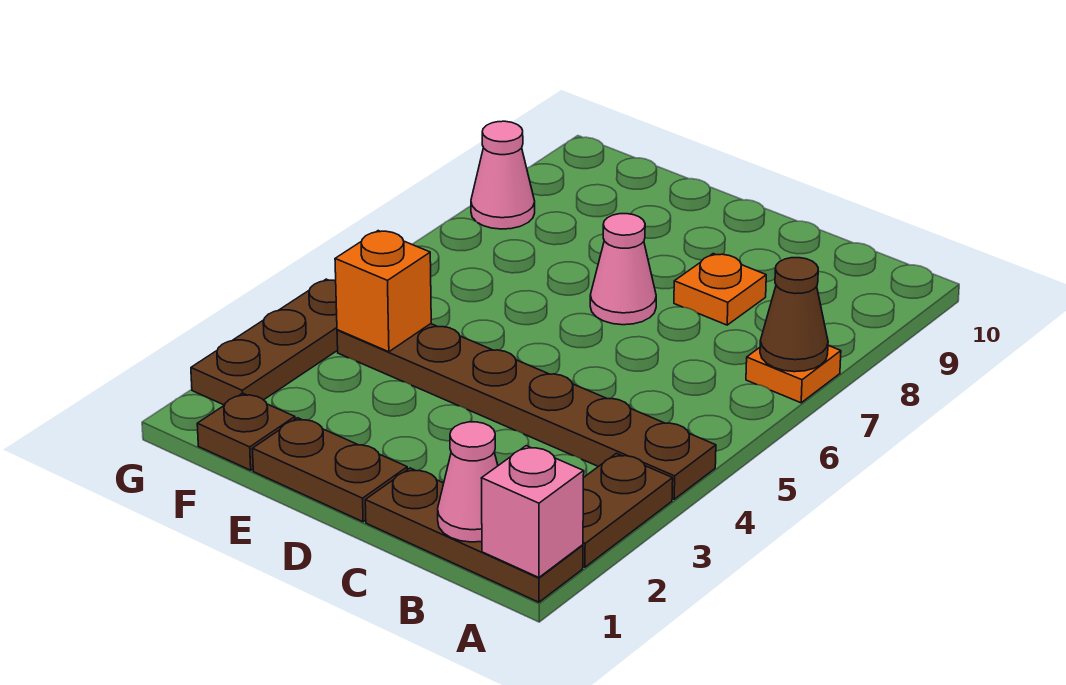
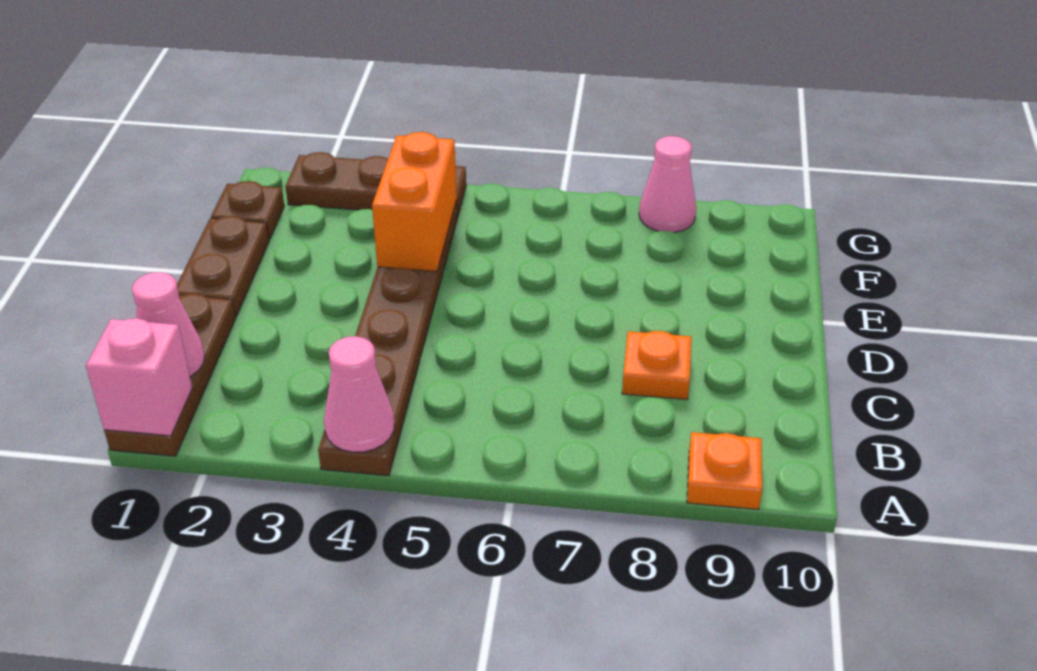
brown 1x2 plate [583,453,673,567] -> none
orange 1x1 plate [746,345,841,403] -> orange 1x1 plate moved to [687,432,762,510]
brown 1x1 cone [760,258,828,372] -> none
pink 1x1 cone [590,214,656,325] -> pink 1x1 cone moved to [324,336,394,452]
orange 1x1 brick [335,231,431,352] -> orange 1x2 brick [372,132,457,272]

